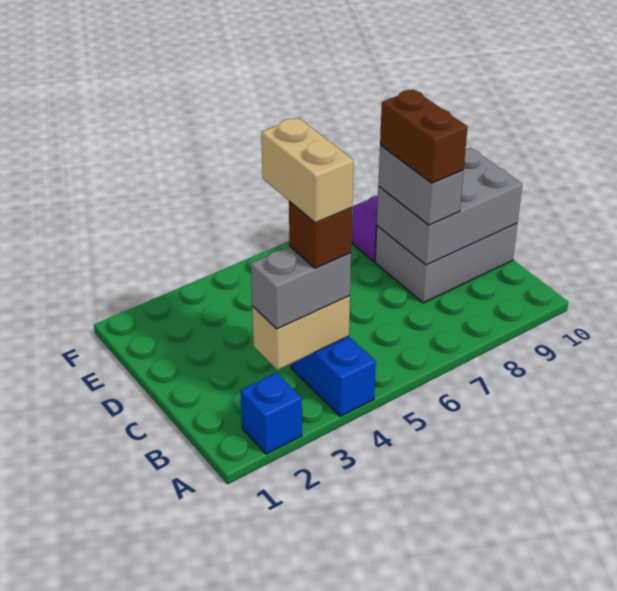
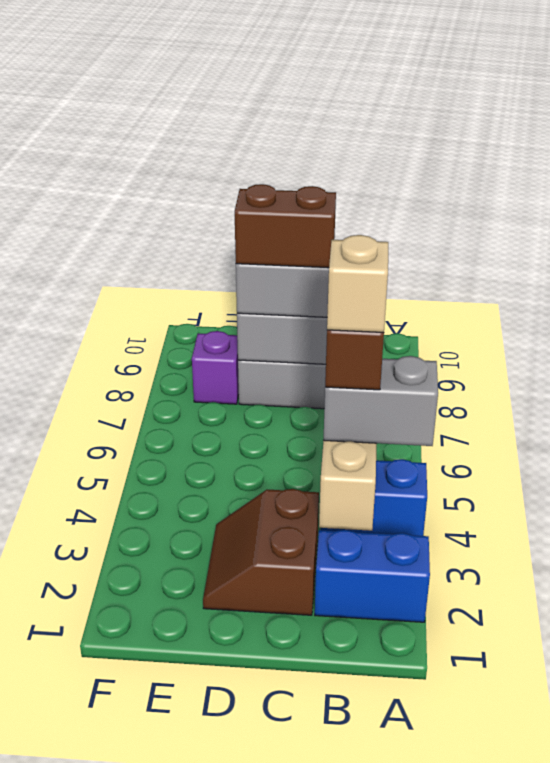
blue 1x1 brick [240,373,302,454] -> blue 1x2 brick [315,530,430,622]
grey 1x2 brick [251,246,351,329] -> grey 1x2 brick turned to [323,356,438,446]
tan 1x2 brick [261,118,354,223] -> tan 1x1 brick [327,235,388,333]
none -> brown 2x2 slope [203,489,319,615]

